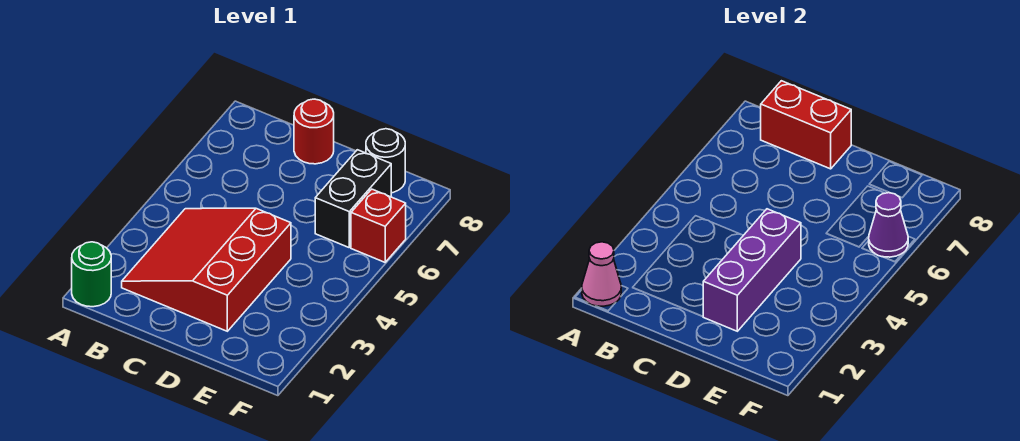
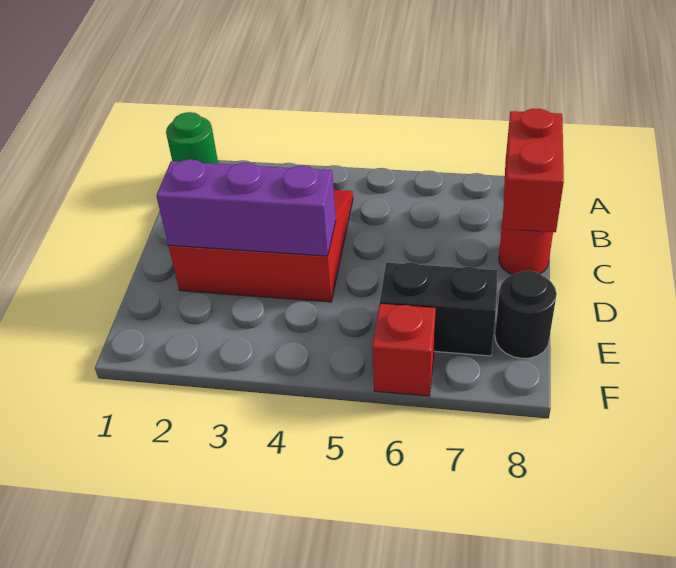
pink 1x1 cone [582,242,621,306] -> none
purple 1x1 cone [869,193,908,257] -> none

